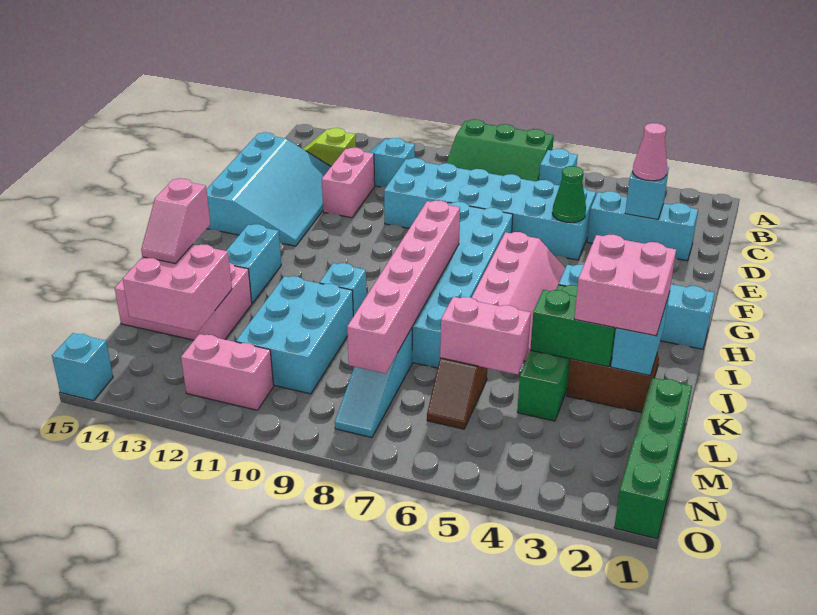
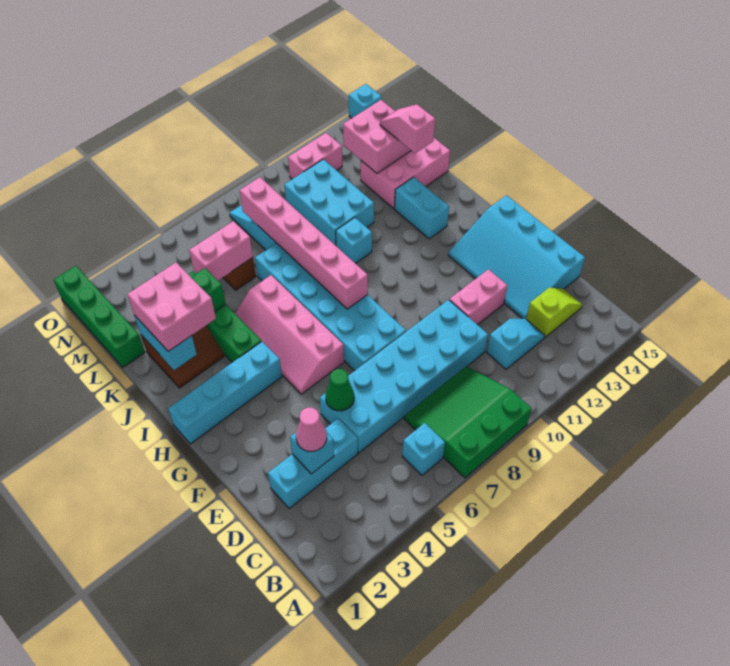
pink 1x2 brick [322,148,375,218] -> pink 1x2 brick turned to [449,269,507,325]

